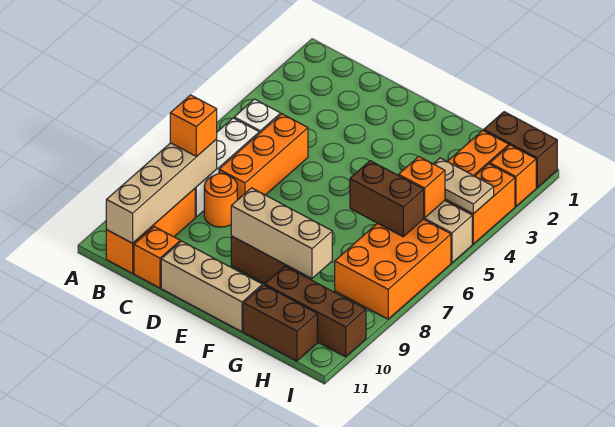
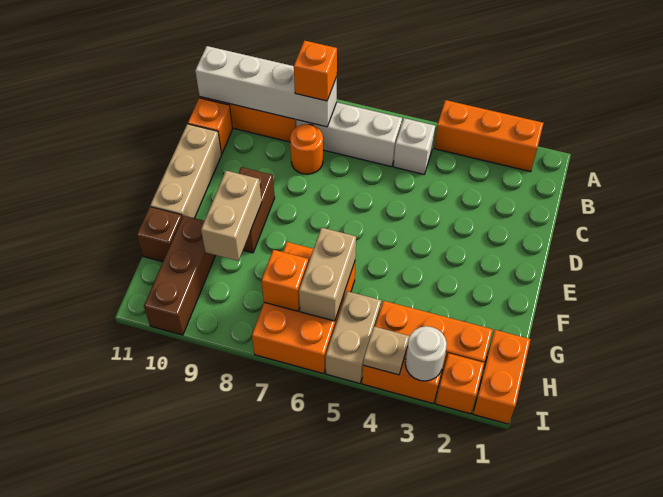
tan 1x4 brick [106,139,217,243] -> white 1x4 brick [195,46,337,127]
orange 1x3 brick [219,114,308,200] -> orange 1x3 brick moved to [434,100,543,172]
tan 1x3 brick [231,188,332,278] -> tan 1x2 brick [201,171,262,261]
brown 1x2 brick [350,161,424,237] -> tan 1x2 brick [299,228,356,321]
brown 1x2 brick [243,285,317,361] -> brown 1x1 brick [137,207,182,262]
brown 1x2 brick [484,112,557,188] -> orange 1x2 brick [473,330,531,424]
tan 1x2 plate [434,158,494,214] -> tan 1x1 plate [363,327,409,375]
orange 1x1 brick [399,157,445,218] -> orange 1x1 brick moved to [262,250,308,311]
orange 2x3 brick [335,219,451,319] -> orange 2x3 brick turned to [252,242,355,374]
none -> white 1x1 round brick [405,326,447,381]

